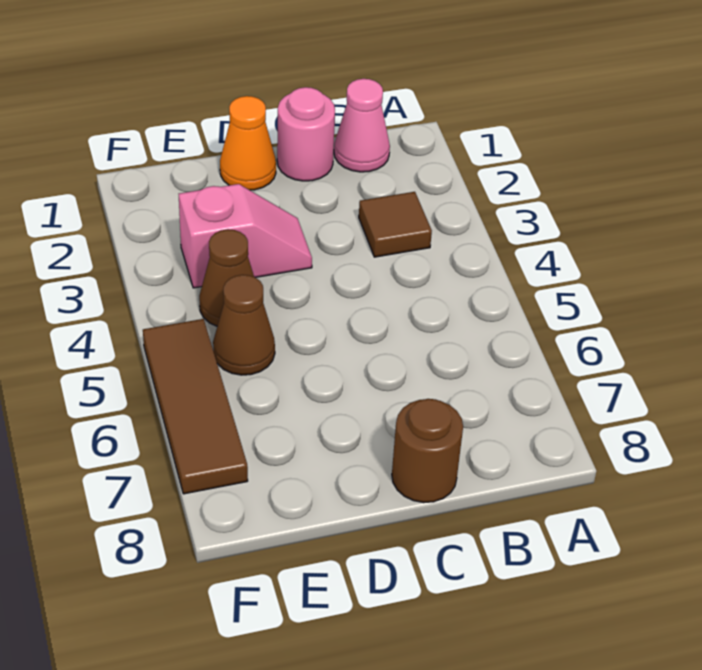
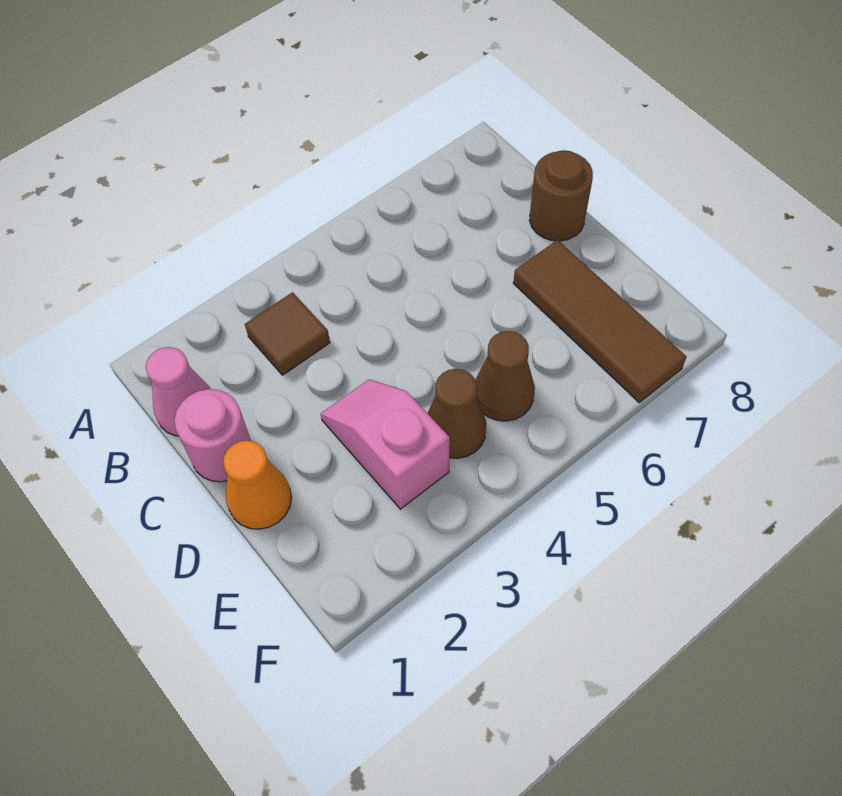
brown 1x3 tile [143,319,248,494] -> brown 1x3 tile turned to [513,240,687,402]

